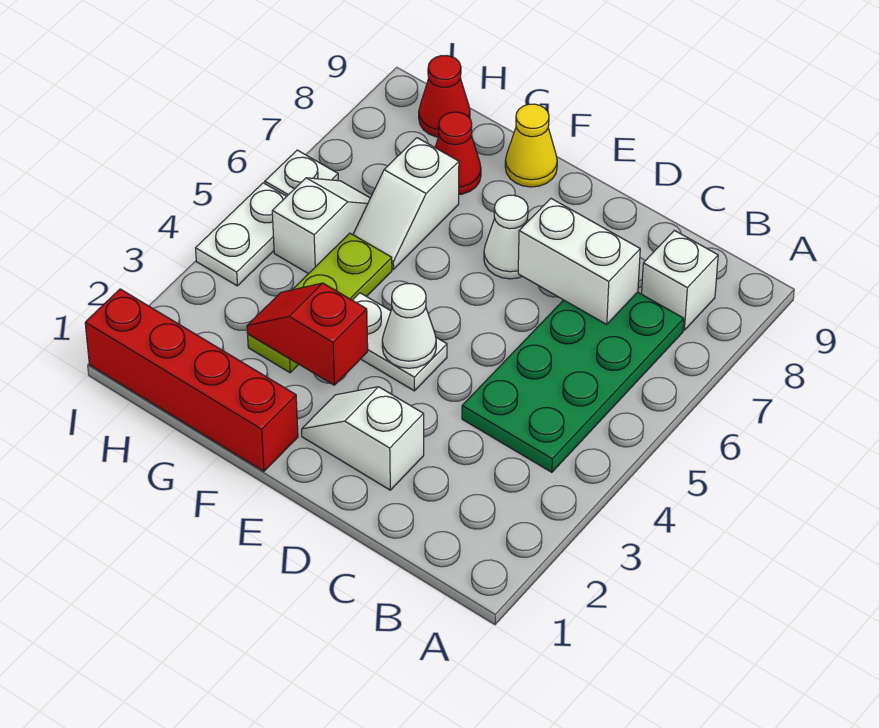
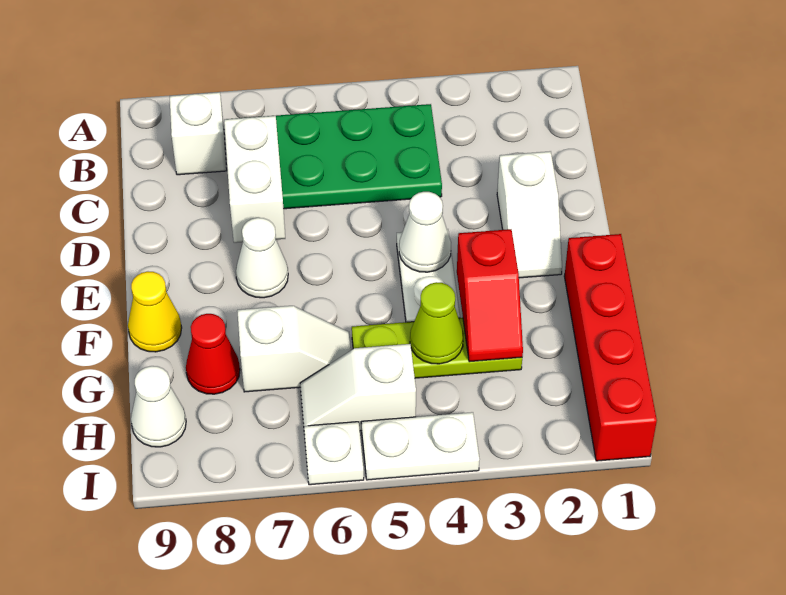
none -> lime 1x1 cone [410,282,464,364]
red 1x1 cone [419,56,470,137] -> white 1x1 cone [131,366,186,447]

